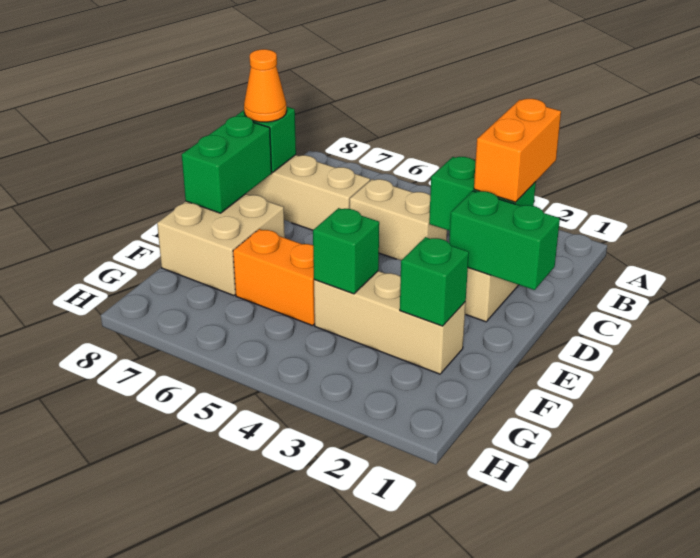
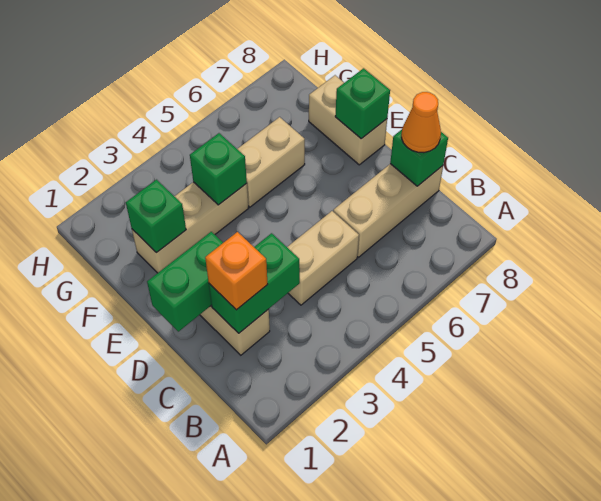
orange 1x2 brick [474,99,561,202] -> orange 1x1 brick [205,232,268,310]
green 1x2 brick [182,116,272,213] -> green 1x1 brick [335,68,390,139]
tan 2x2 brick [157,194,285,296] -> tan 1x2 brick [309,75,387,165]
orange 1x2 brick [233,229,315,326] -> tan 1x2 brick [238,117,305,207]

